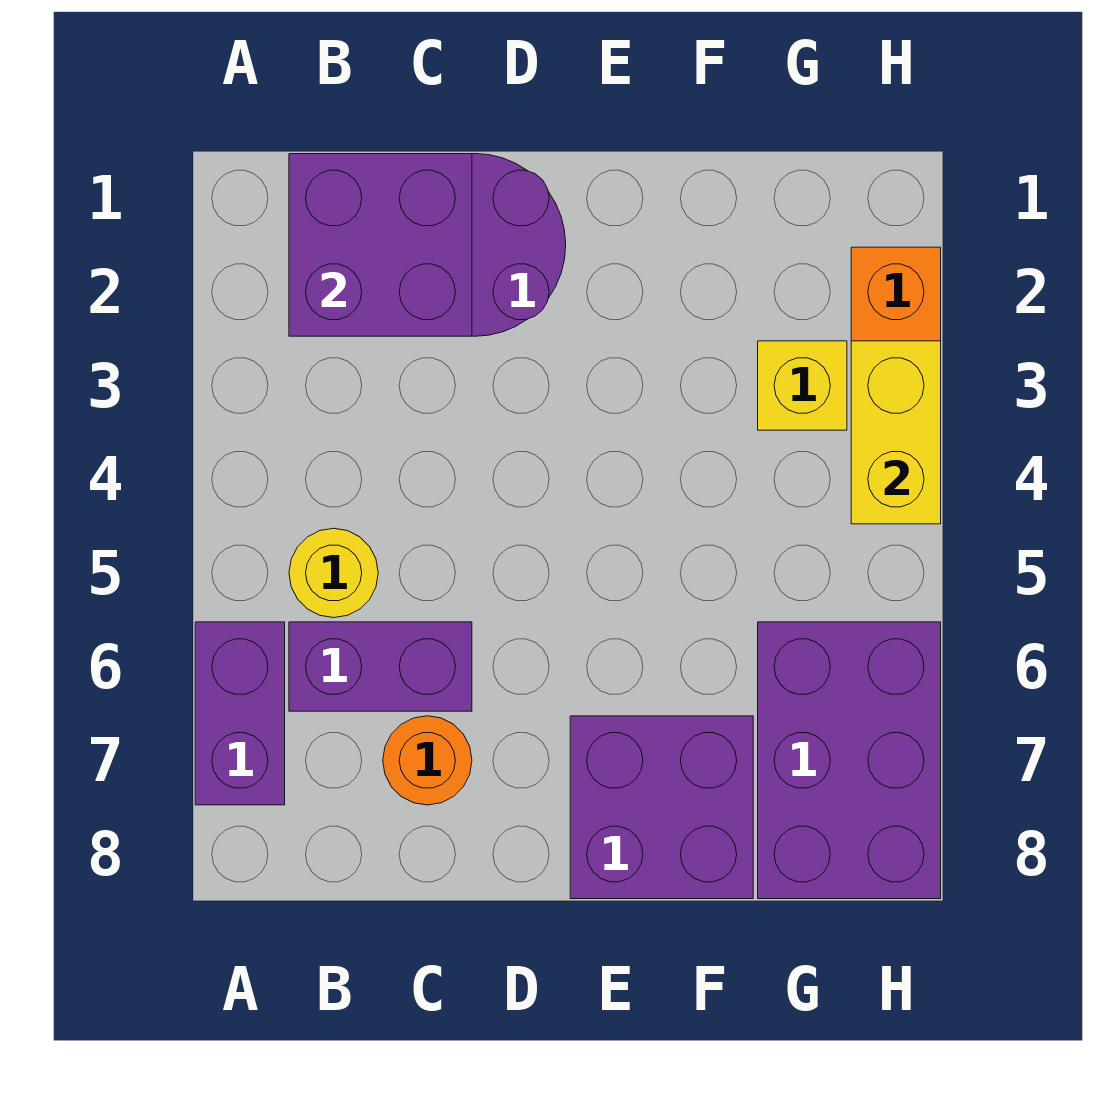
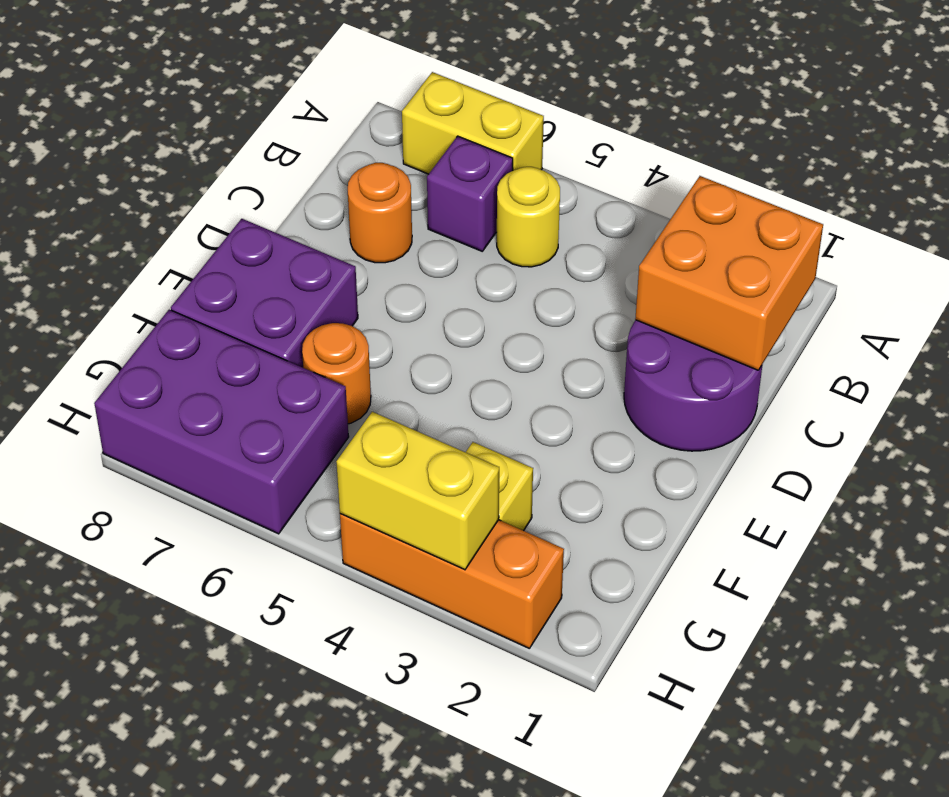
purple 1x2 brick [195,622,285,805] -> yellow 1x2 brick [402,72,544,174]
purple 2x2 brick [289,154,472,336] -> orange 2x2 brick [635,176,823,370]
purple 1x2 brick [289,622,472,711] -> purple 1x1 brick [427,136,513,251]
none -> orange 1x1 round brick [302,323,371,424]

